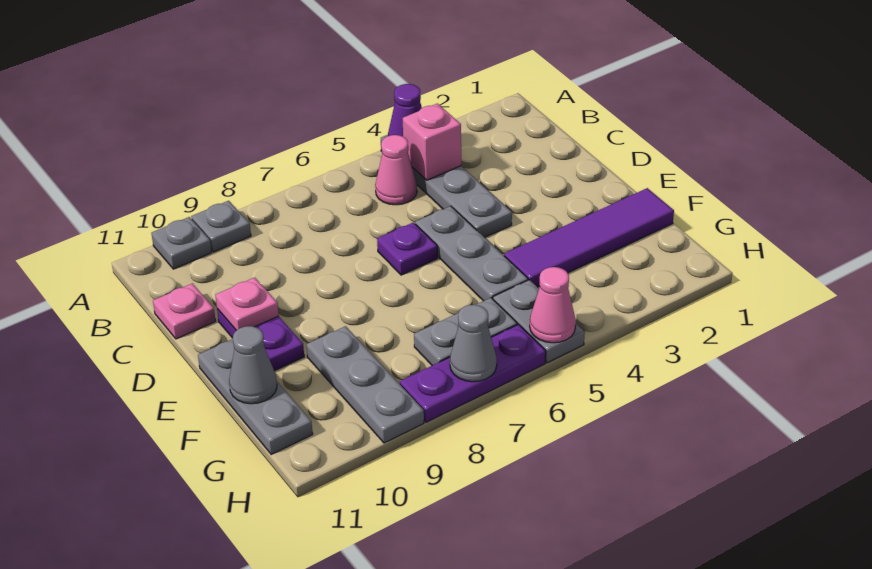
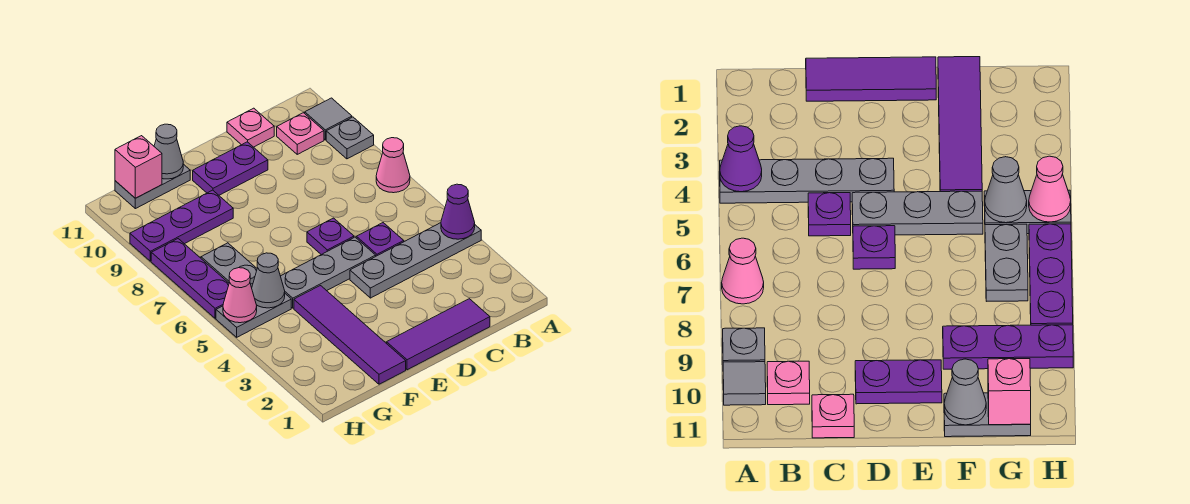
grey 1x1 plate [151,217,212,269] -> grey 1x1 tile [305,98,352,140]
pink 1x1 brick [403,104,461,180] -> pink 1x1 brick moved to [115,136,162,198]
pink 1x1 cone [375,135,417,205] -> pink 1x1 cone moved to [376,138,410,193]
none -> purple 1x3 tile [387,299,490,370]
none -> purple 1x1 plate [356,223,404,256]
pink 1x1 plate [215,278,279,330] -> pink 1x1 plate moved to [277,113,324,154]
grey 1x3 plate [198,339,313,454] -> grey 1x2 plate [115,164,190,209]
grey 1x3 plate [306,326,424,443] -> purple 1x3 plate [130,190,233,261]
grey 1x1 cone [450,305,497,382] -> grey 1x1 cone moved to [252,253,285,308]

